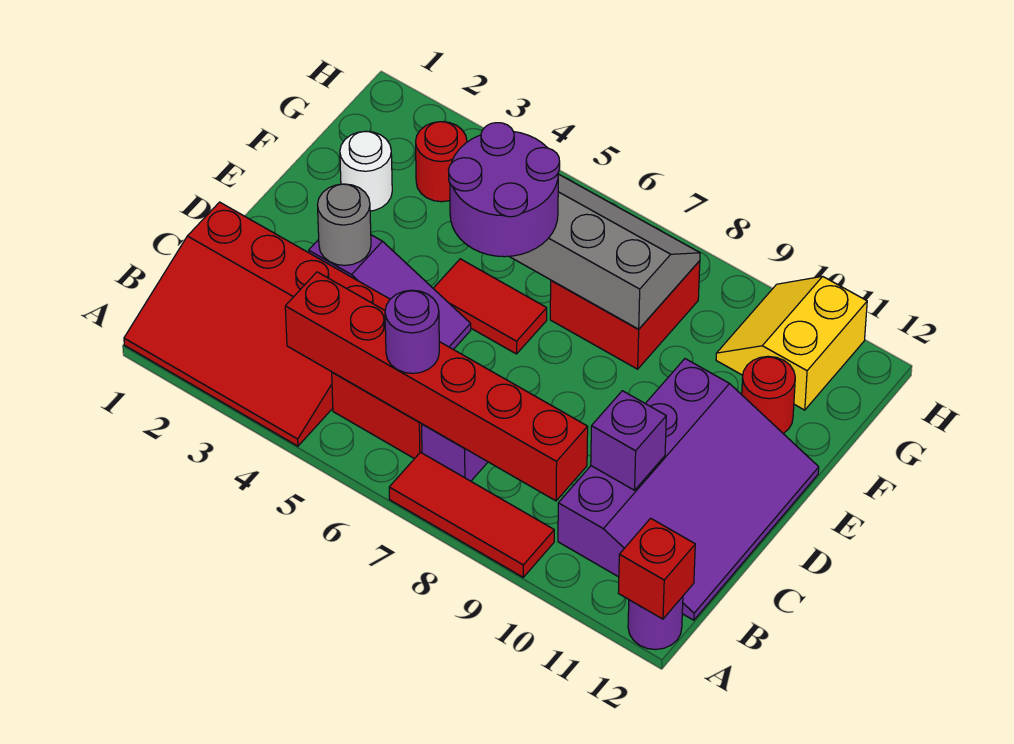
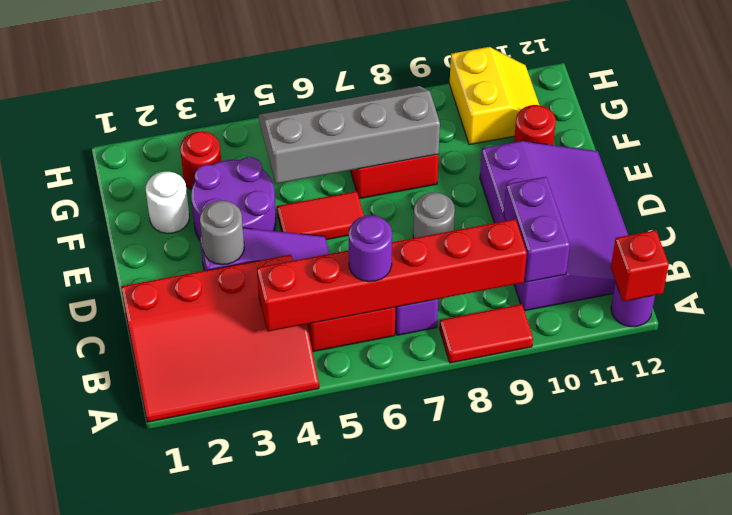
red 1x3 tile [389,452,554,577] -> red 1x2 tile [440,304,533,363]
purple 1x1 brick [591,391,666,490] -> purple 1x2 brick [504,177,570,282]
none -> grey 1x1 round brick [413,192,455,238]
purple 2x2 round brick [448,123,560,257] -> purple 2x2 round brick moved to [191,157,276,240]
yellow 2x2 slope [716,276,867,410] -> yellow 2x2 slope turned to [450,47,539,145]

